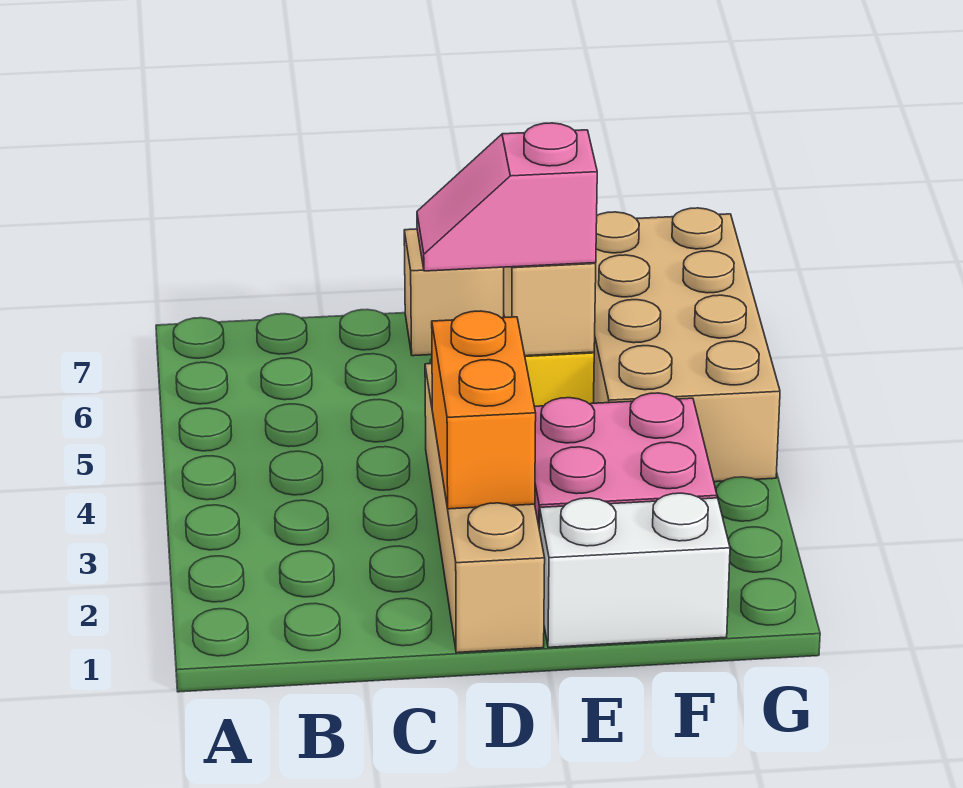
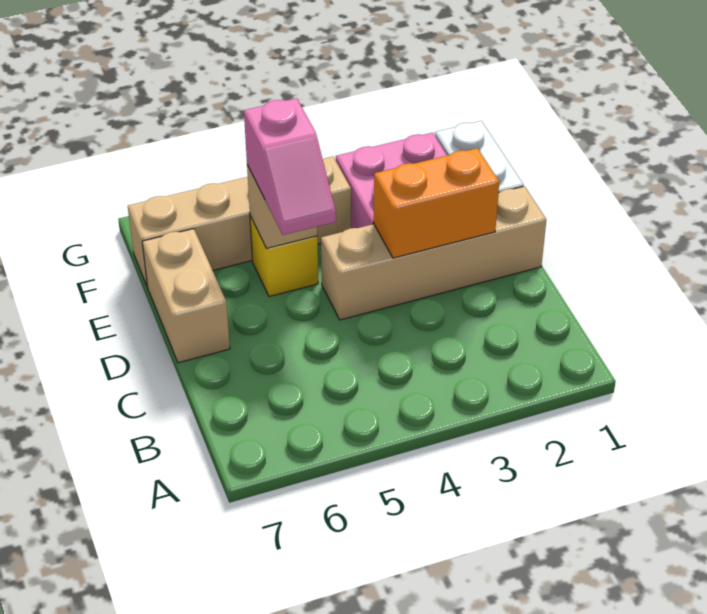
tan 2x4 brick [593,208,780,482] -> tan 1x4 brick [128,157,351,287]

